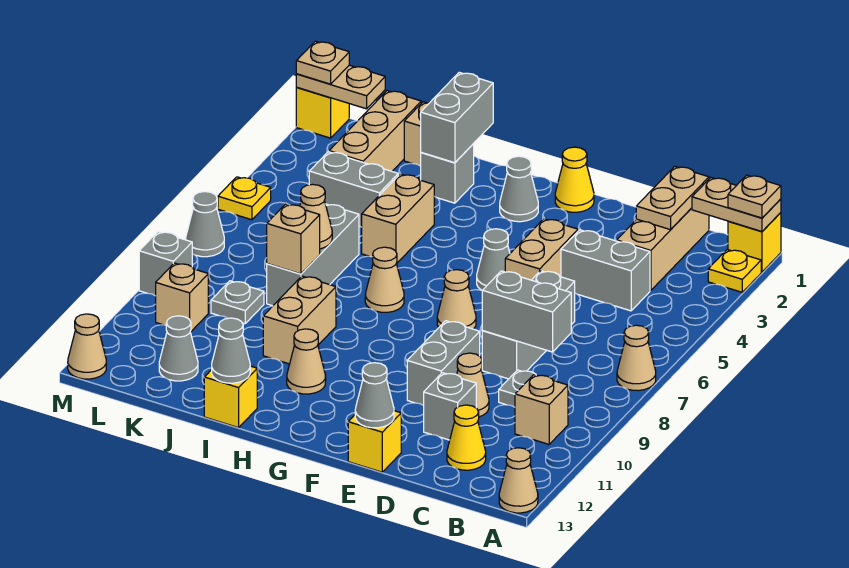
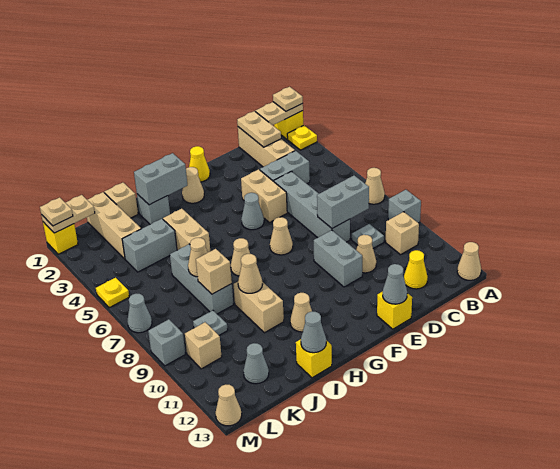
grey 1x3 brick [482,271,575,379] -> grey 1x4 brick [274,171,350,242]
grey 1x1 brick [424,373,476,440] -> grey 1x1 brick moved to [388,190,421,223]
grey 1x1 cone [500,156,538,222] -> tan 1x1 cone [182,167,204,203]
grey 1x2 brick [421,72,493,163] -> grey 1x2 brick turned to [134,153,187,205]
none -> tan 1x1 cone [238,254,263,293]

